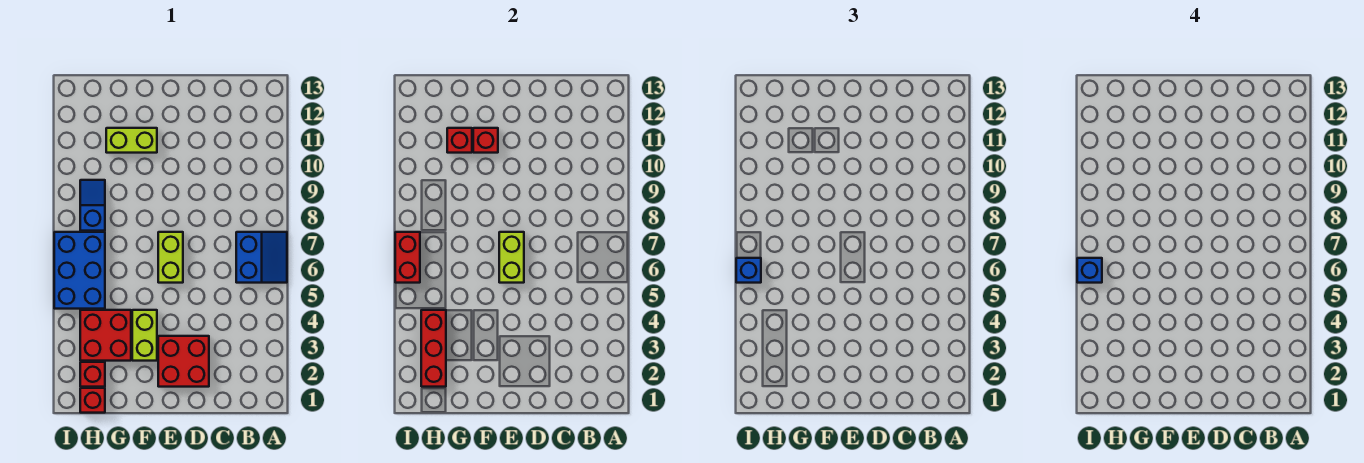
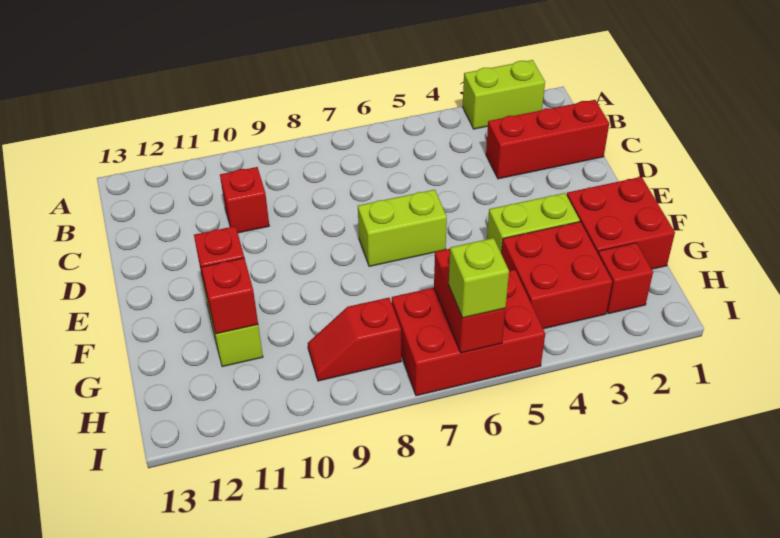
blue 2x2 slope [236,232,287,283] -> none
red 2x2 brick [158,336,209,387] -> red 2x2 brick moved to [567,177,675,269]
lime 1x2 brick [499,232,524,283] -> lime 1x2 brick moved to [463,60,545,129]
red 1x1 brick [80,388,105,413] -> red 1x1 brick moved to [220,167,269,233]
red 1x3 brick [421,310,446,387] -> red 1x3 brick moved to [486,100,609,179]
blue 2x3 brick [54,232,105,309] -> red 2x3 brick [392,270,545,396]
blue 1x2 slope [80,180,105,231] -> red 1x2 slope [308,298,401,381]
red 1x2 brick [395,232,420,283] -> red 1x2 brick turned to [434,249,505,353]
blue 1x1 brick [736,258,761,283] -> lime 1x1 brick [449,238,509,318]
blue 1x1 brick [1077,258,1102,283] -> none

